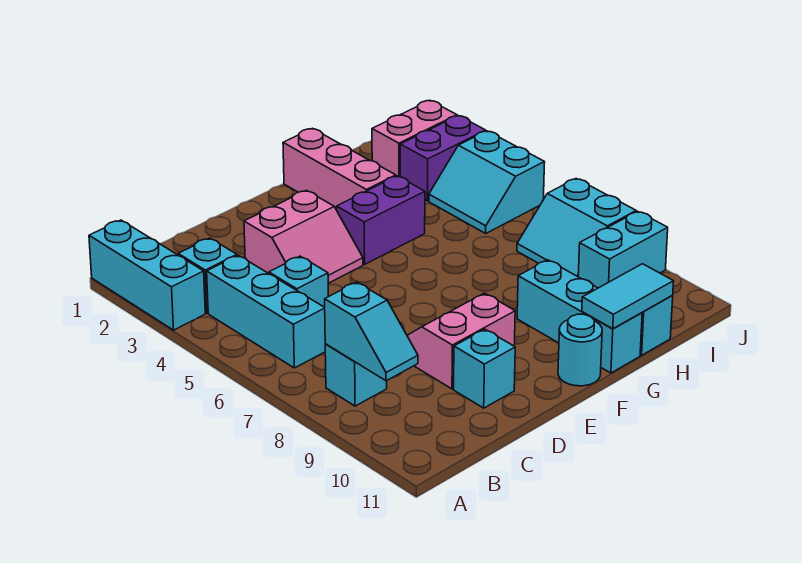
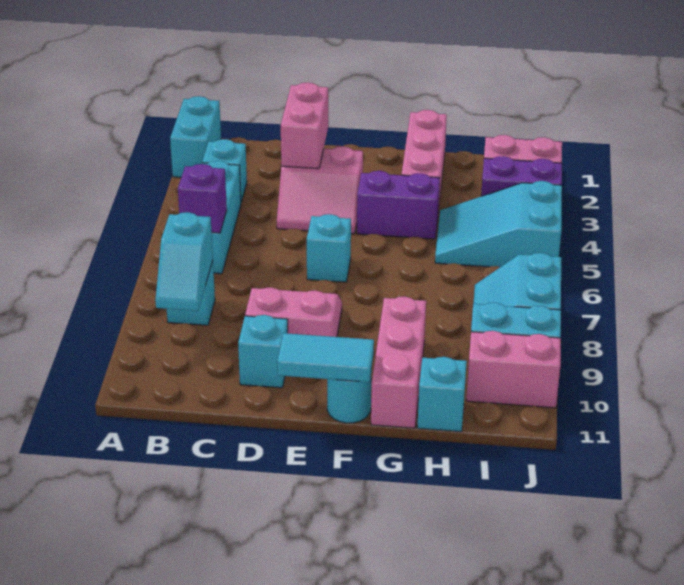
cyan 1x3 brick [89,220,205,330] -> cyan 1x2 brick [170,96,221,177]
none -> purple 1x1 brick [178,164,227,233]
cyan 1x1 brick [269,256,328,307] -> cyan 1x1 brick moved to [307,214,351,282]
none -> pink 1x2 brick [281,82,328,169]
cyan 1x3 brick [517,260,642,373] -> pink 1x3 brick [371,297,426,428]
cyan 1x2 tile [582,264,674,329] -> cyan 1x2 tile moved to [277,333,374,382]
cyan 2x2 slope [429,131,545,233] -> cyan 2x3 slope [435,181,562,267]
none -> pink 1x2 brick [466,331,561,408]

